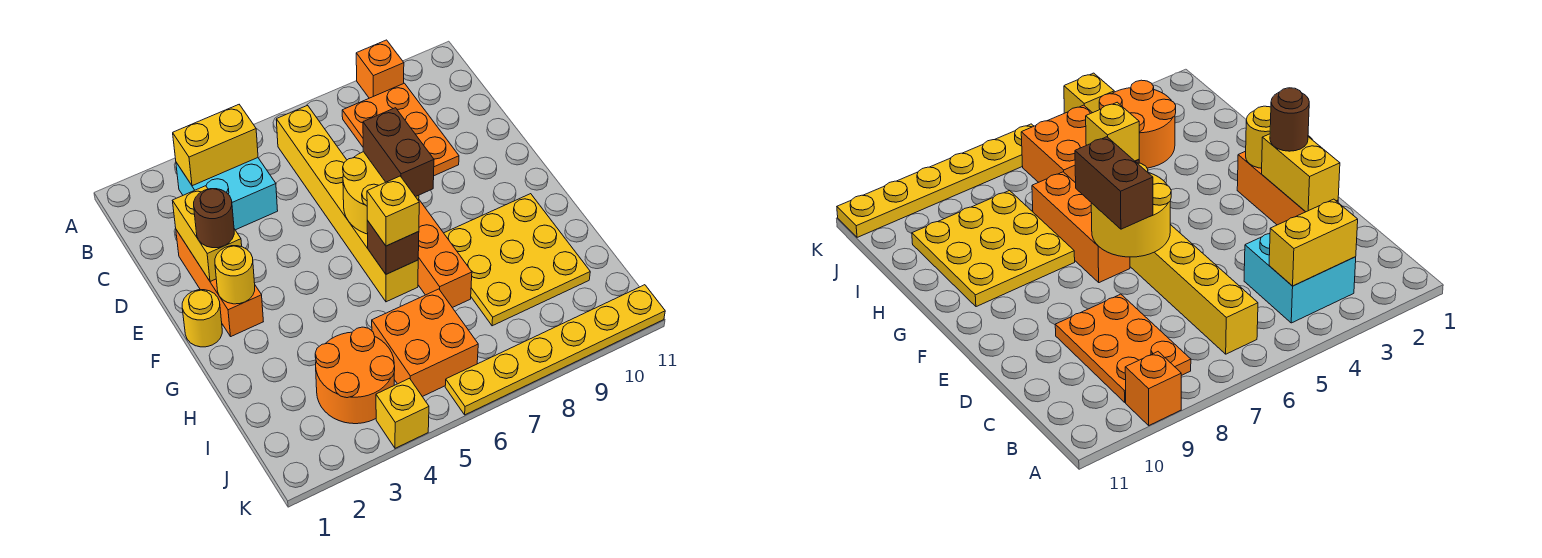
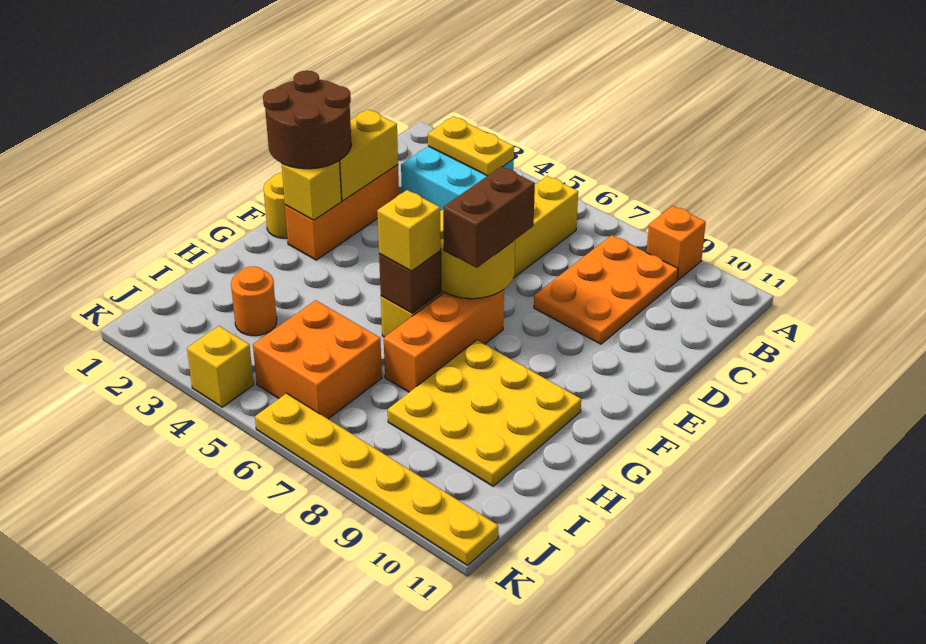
yellow 1x2 brick [173,105,258,186] -> yellow 1x2 plate [428,116,514,176]
brown 1x1 round brick [194,189,234,248] -> brown 2x2 round brick [263,71,351,169]
yellow 1x1 round brick [215,246,255,304] -> yellow 1x1 brick [282,161,342,220]
orange 2x2 round brick [315,327,395,424] -> orange 1x1 round brick [231,266,277,336]

